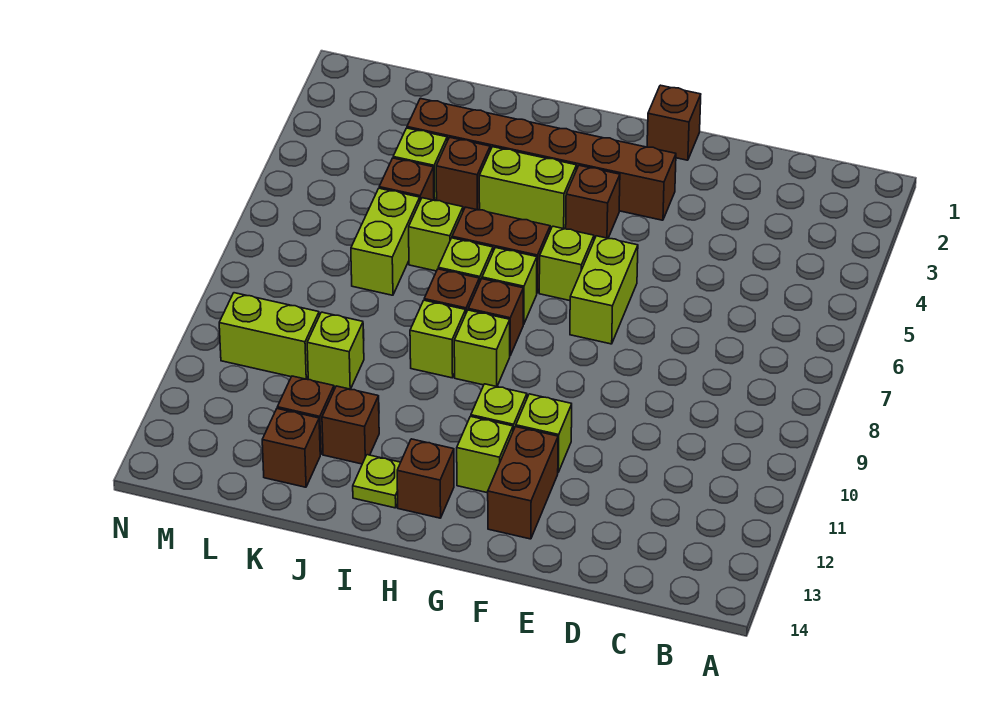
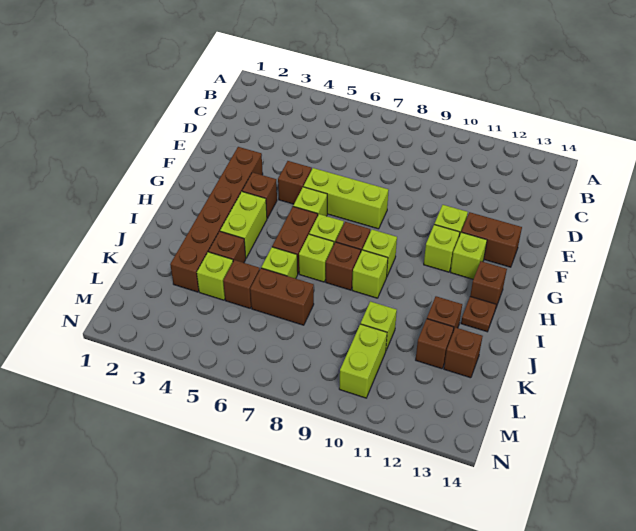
brown 1x1 brick [647,85,701,160] -> brown 1x1 brick moved to [278,161,312,204]
lime 1x2 brick [570,236,638,344] -> lime 1x3 brick [303,168,389,229]
lime 1x1 plate [353,455,401,508] -> brown 1x1 plate [461,297,496,332]
lime 1x2 brick [351,188,420,295] -> brown 1x2 brick [250,268,314,325]

